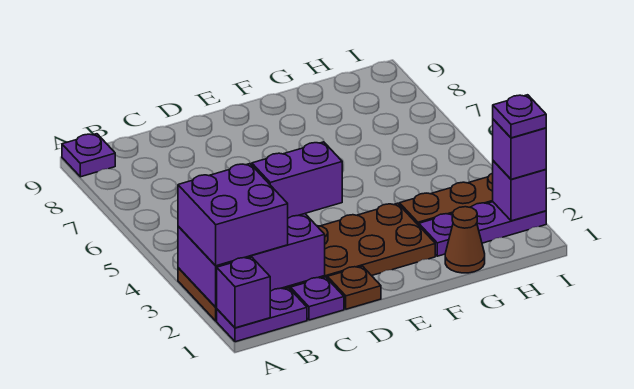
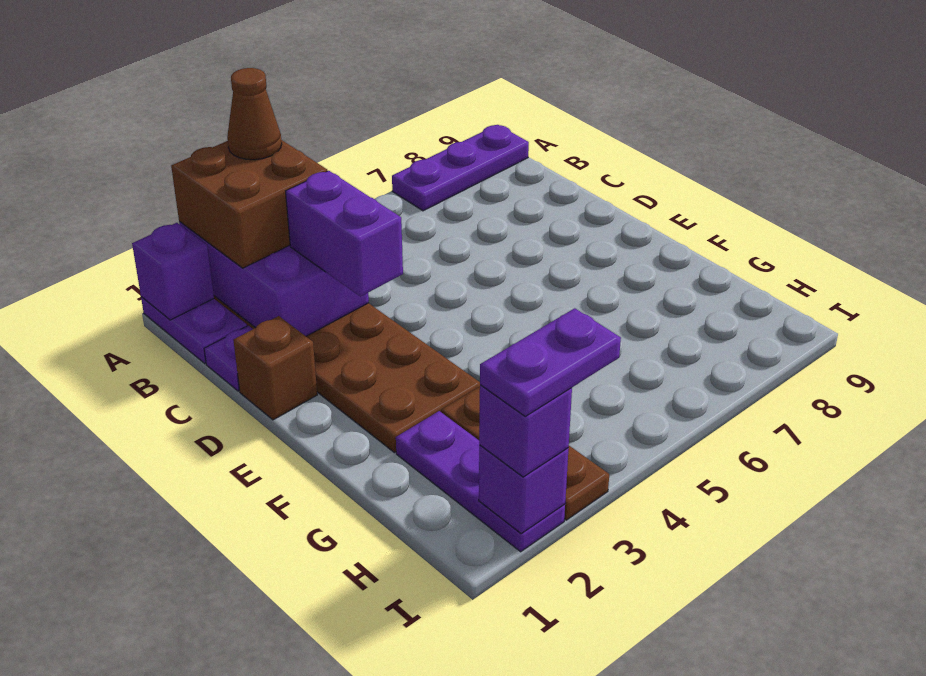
purple 2x2 brick [178,164,288,266] -> brown 2x2 brick [171,140,327,268]
purple 1x1 plate [62,134,115,177] -> purple 1x3 plate [392,125,529,211]
brown 1x1 plate [327,266,381,309] -> brown 1x1 brick [233,316,317,420]
brown 1x1 cone [445,207,485,273] -> brown 1x1 cone moved to [227,68,282,160]
purple 1x1 plate [493,95,546,138] -> purple 1x2 plate [480,308,621,416]

